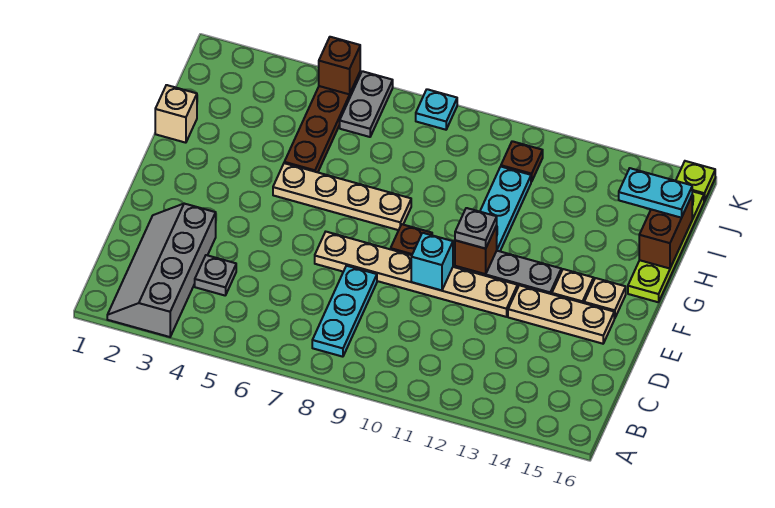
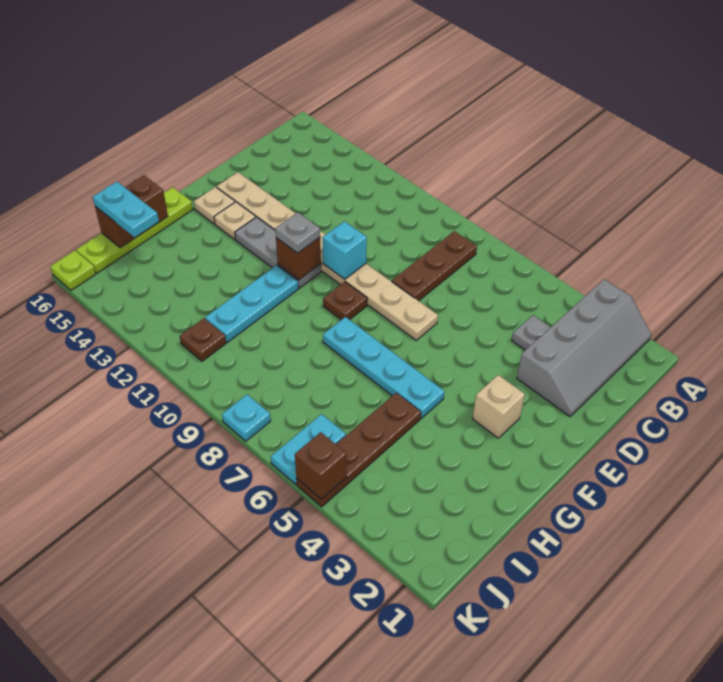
cyan 1x3 plate [312,266,377,357] -> brown 1x3 plate [392,231,477,301]
tan 1x4 plate [273,163,411,230] -> cyan 1x4 plate [323,317,444,418]
tan 1x1 brick [155,85,197,143] -> tan 1x1 brick moved to [473,375,525,438]
grey 1x2 plate [340,71,393,137] -> cyan 1x2 plate [271,414,346,484]

